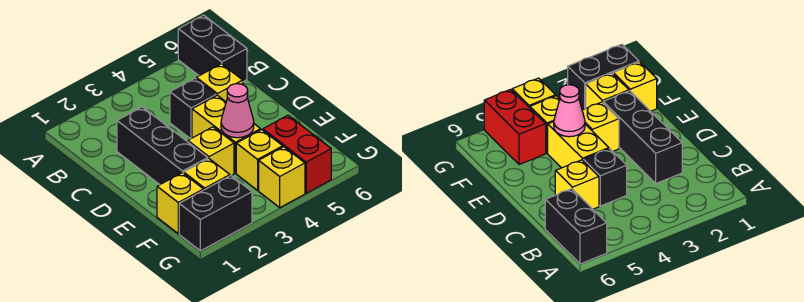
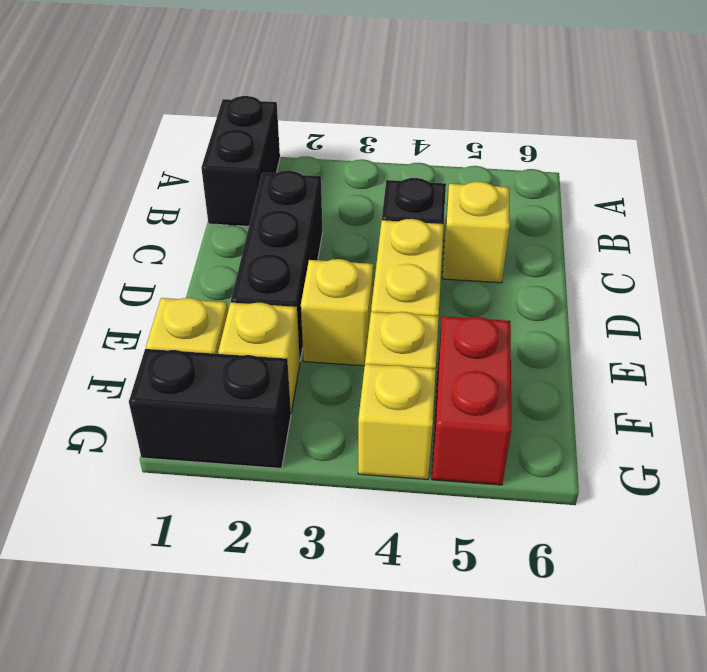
black 1x2 brick [178,15,247,82] -> black 1x2 brick moved to [201,96,280,226]
pink 1x1 cone [221,84,254,138] -> none

